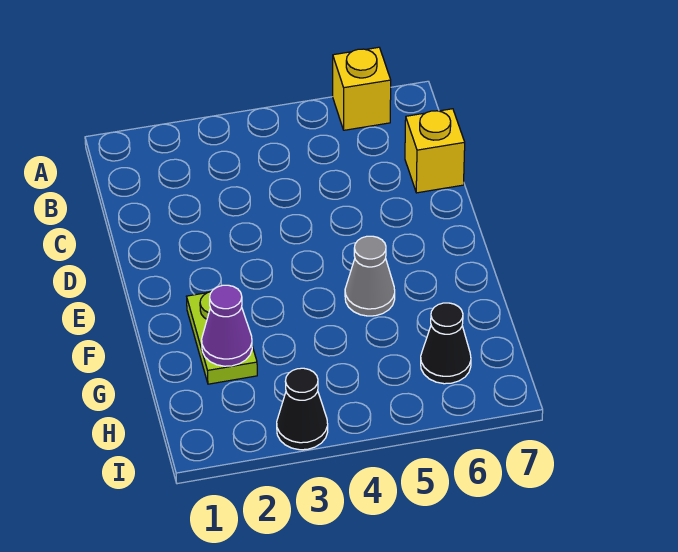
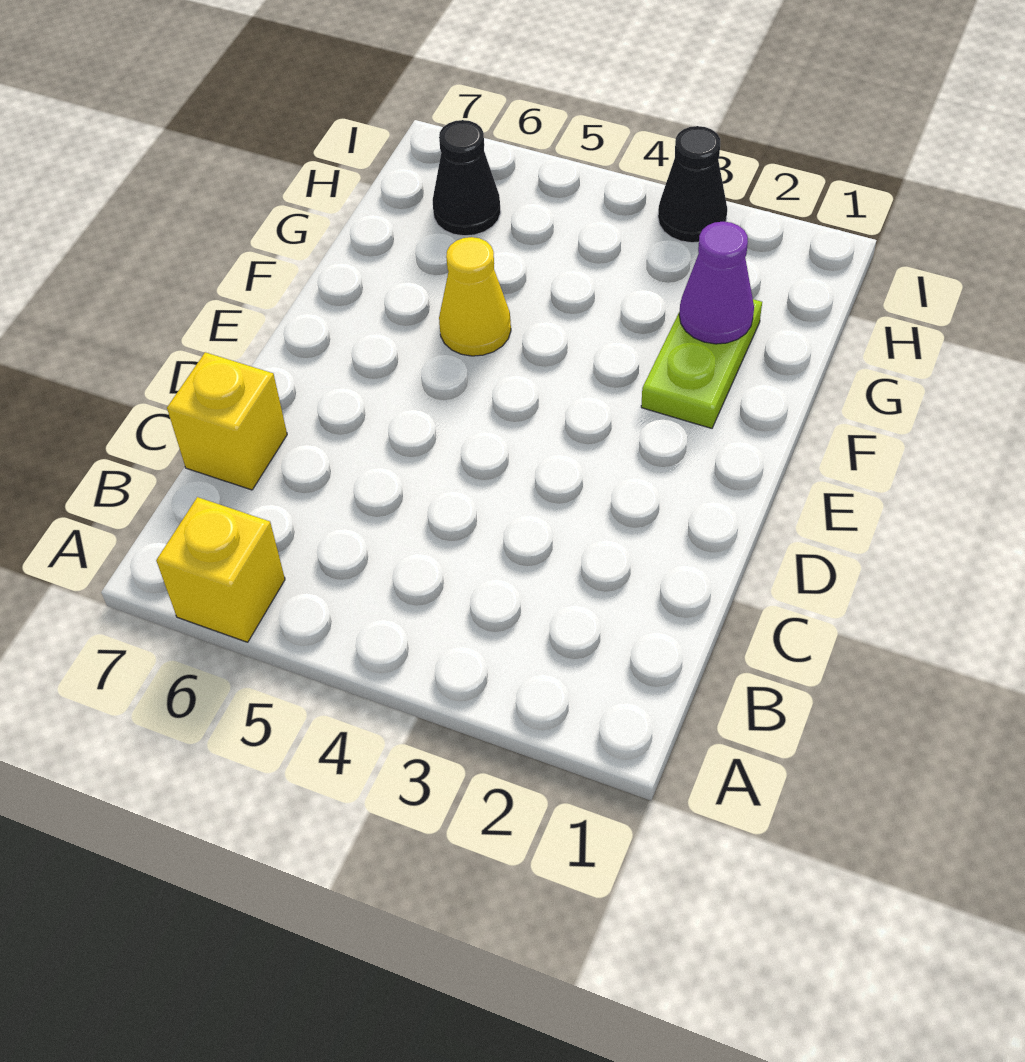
grey 1x1 cone [345,236,395,316] -> yellow 1x1 cone [439,237,511,356]

